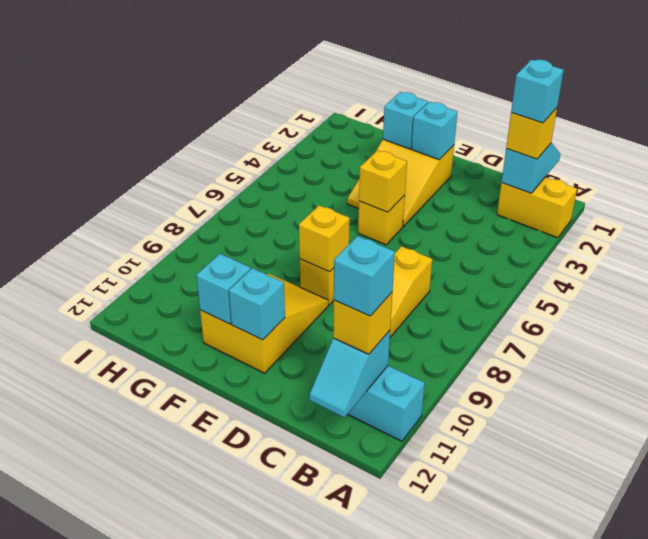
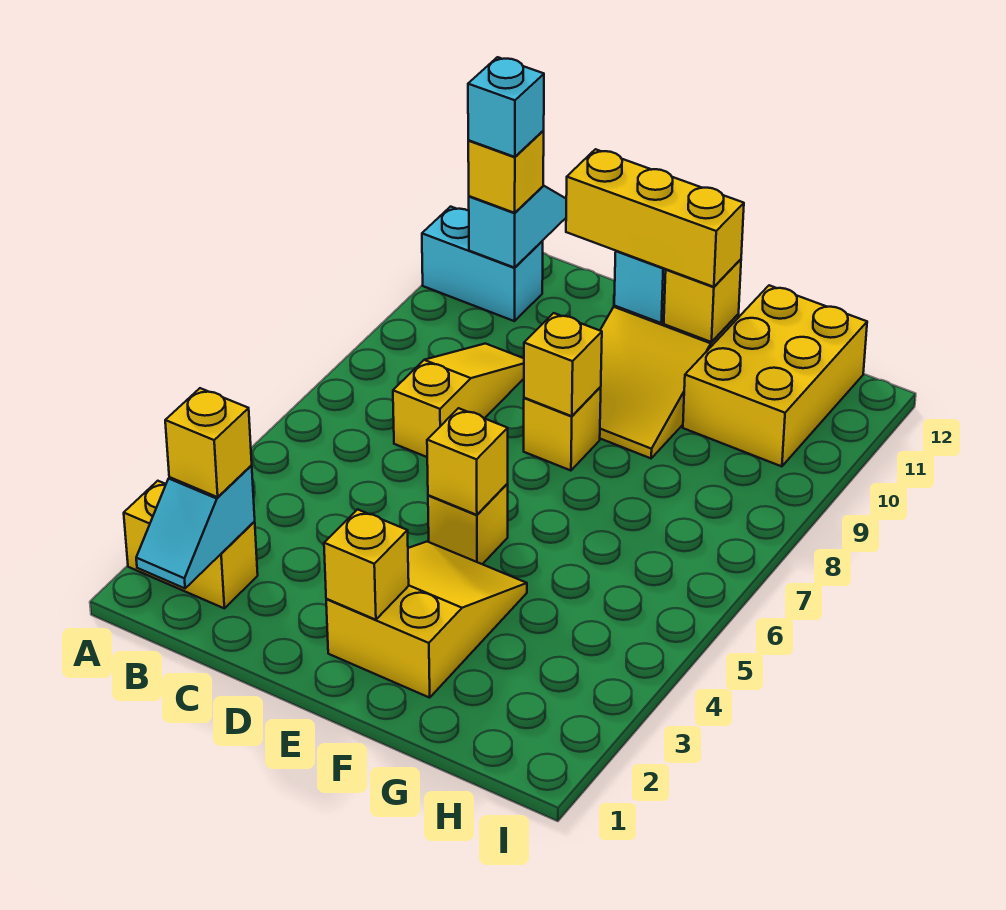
cyan 1x1 brick [511,60,564,123] -> none
none -> yellow 1x3 brick [566,149,744,287]
cyan 1x1 brick [411,102,457,160] -> yellow 1x1 brick [324,509,409,620]
cyan 1x1 brick [383,92,428,149] -> none
cyan 1x1 brick [196,254,251,324] -> yellow 1x1 brick [664,259,741,342]
none -> yellow 2x3 brick [683,285,867,466]

